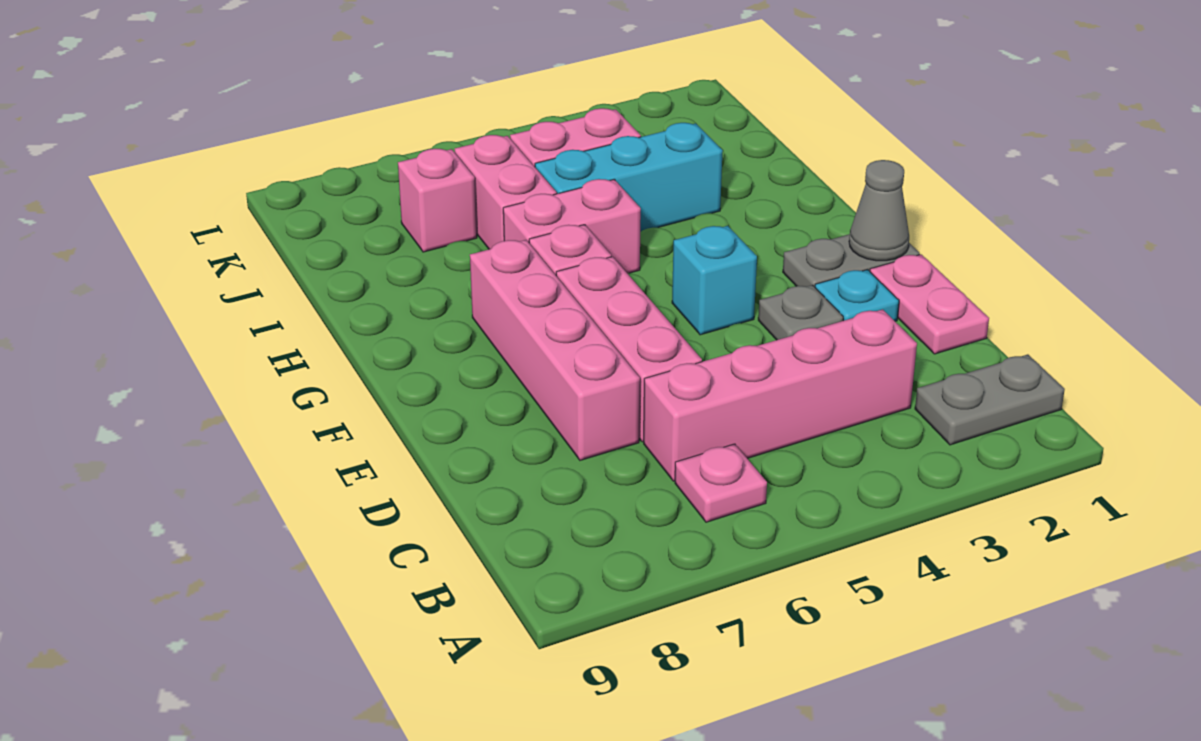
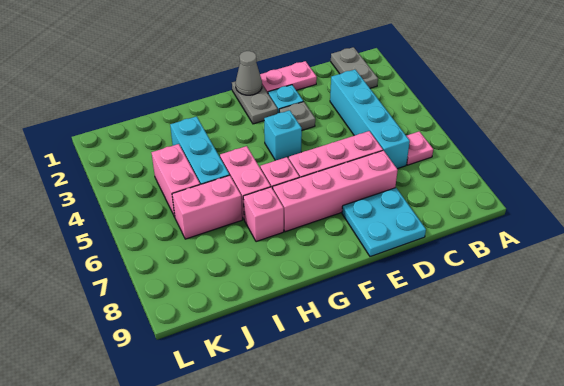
pink 1x4 brick [644,309,917,481] -> cyan 1x4 brick [330,70,410,169]
none -> cyan 2x2 plate [342,188,426,257]
pink 1x1 brick [398,149,477,252] -> pink 1x1 brick moved to [243,187,284,242]

